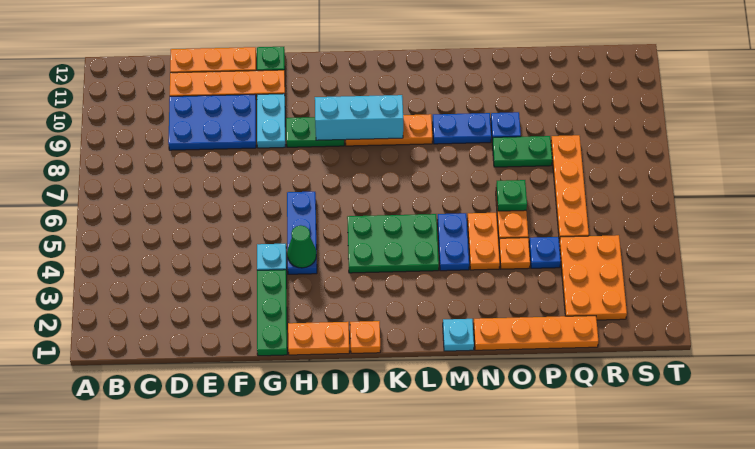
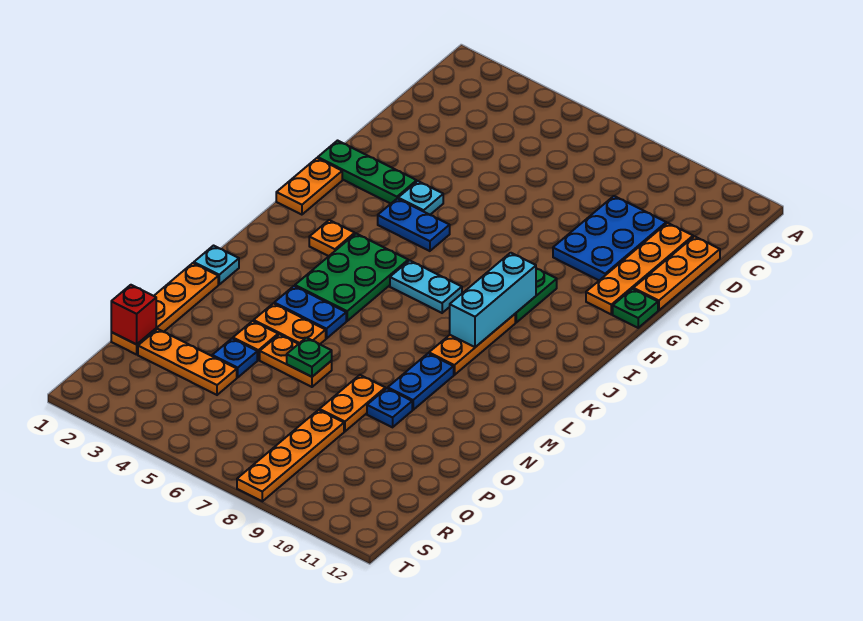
cyan 1x2 plate [257,94,285,148] -> cyan 1x2 plate moved to [390,260,462,313]
blue 1x3 plate [287,192,317,274] -> blue 1x2 plate [378,198,450,251]
green 1x1 cone [287,225,316,268] -> none
orange 1x1 plate [350,321,380,353] -> orange 1x1 plate moved to [309,220,355,256]
green 1x2 plate [492,136,552,167] -> orange 1x2 plate [320,375,385,431]
none -> red 1x1 brick [111,285,156,344]
orange 2x3 plate [559,235,627,320] -> orange 1x3 plate [138,329,237,395]
orange 1x4 plate [551,135,589,241] -> orange 1x4 plate turned to [237,410,344,501]

